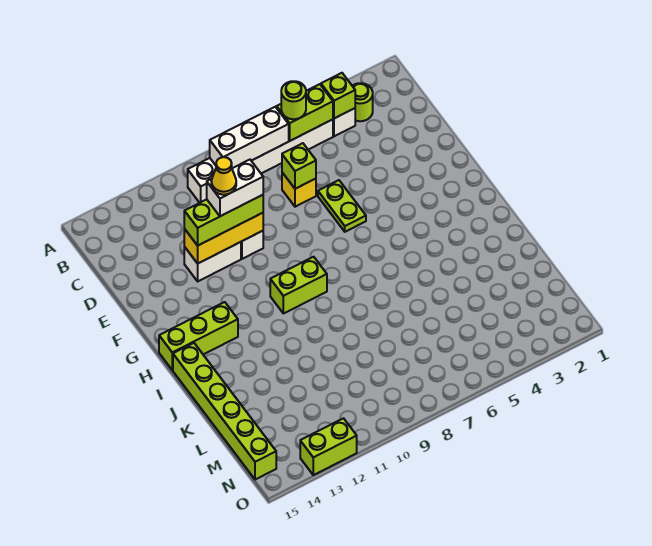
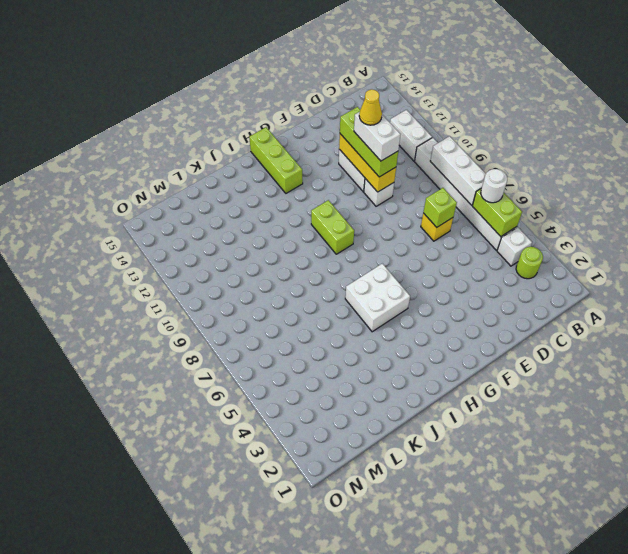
lime 1x1 brick [321,73,355,118] -> none
lime 1x1 round brick [281,81,306,119] -> white 1x1 round brick [481,169,507,203]
none -> white 1x2 brick [390,110,432,161]
lime 1x2 plate [318,180,366,232] -> none
none -> white 2x2 brick [345,264,410,332]
lime 1x6 brick [173,343,276,480] -> none
lime 1x2 brick [300,418,357,475] -> none

